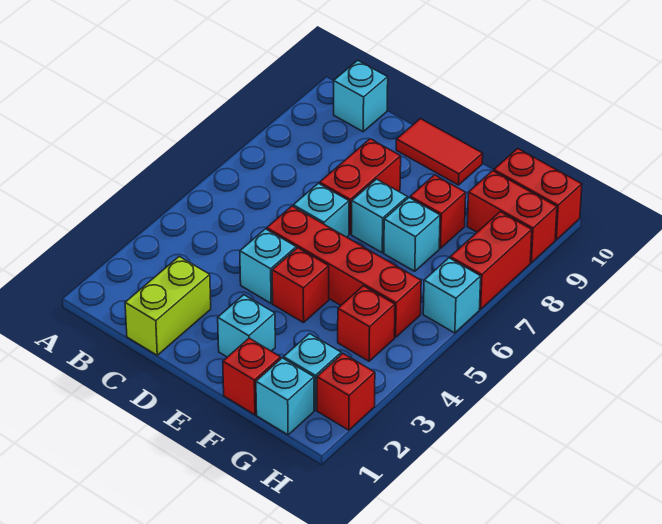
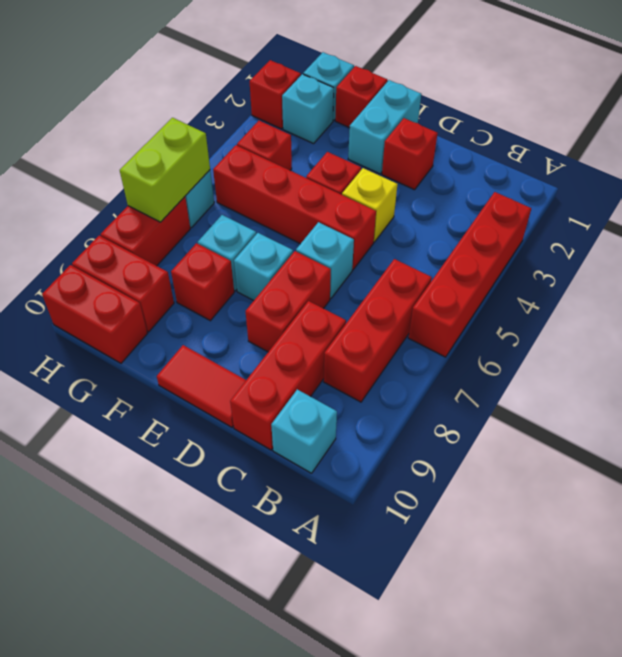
none -> red 1x4 brick [408,192,531,357]
none -> red 1x3 brick [324,259,432,402]
lime 1x2 brick [125,257,211,355] -> lime 1x2 brick moved to [120,118,210,222]
none -> red 1x3 brick [230,301,346,450]
none -> red 1x1 brick [382,118,438,190]
cyan 1x1 brick [240,229,296,303] -> yellow 1x1 brick [342,168,397,242]
cyan 1x1 brick [218,295,275,357] -> cyan 1x2 brick [348,80,421,174]

